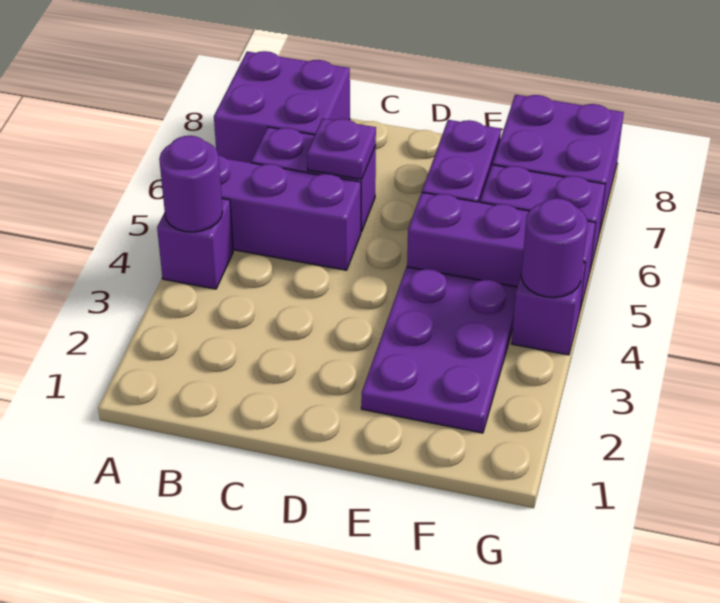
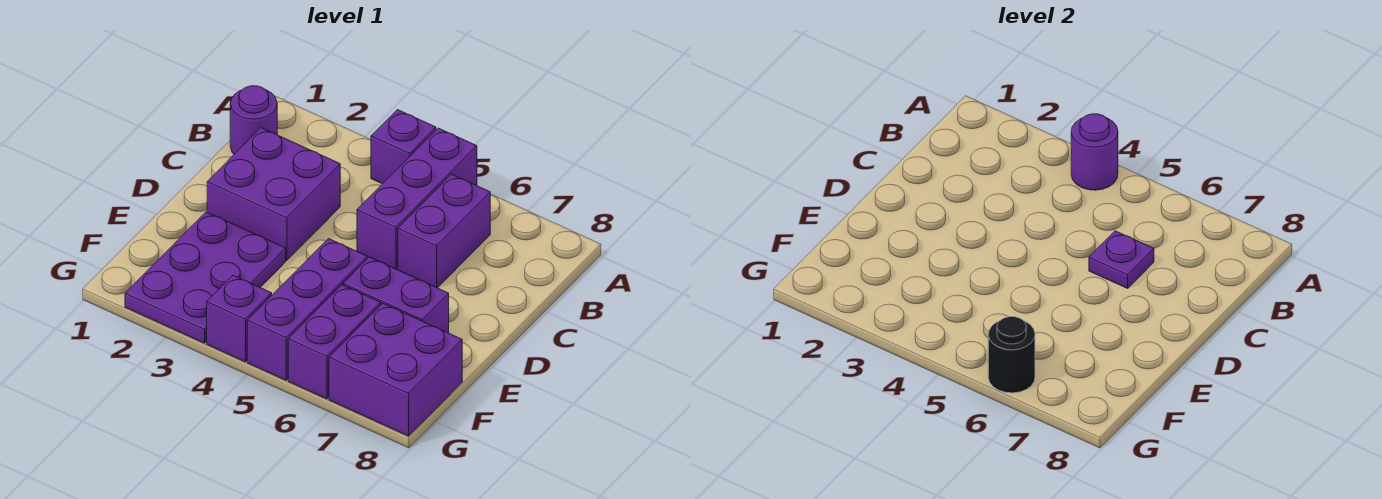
purple 2x2 brick [214,51,350,163] -> purple 2x2 brick moved to [207,128,340,260]
purple 2x3 plate [361,267,517,433] -> purple 2x3 plate turned to [125,212,286,343]
purple 1x1 round brick [521,198,587,298] -> purple 1x1 round brick moved to [230,86,277,154]
none -> black 1x1 round brick [988,317,1035,393]

